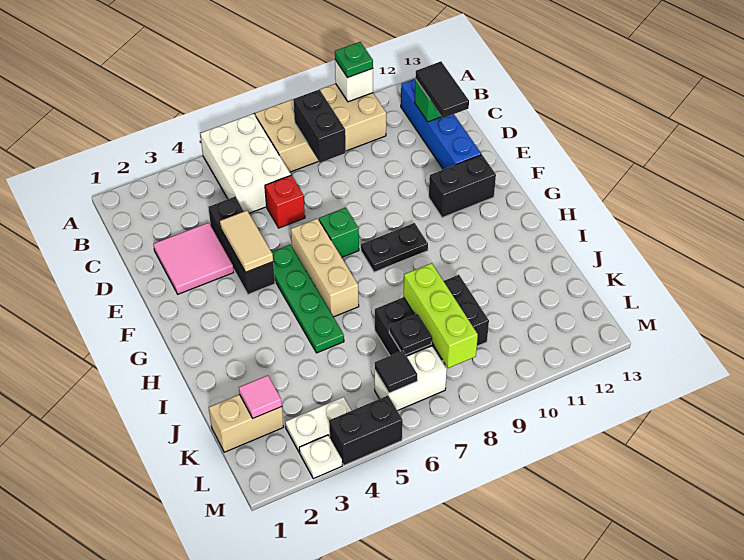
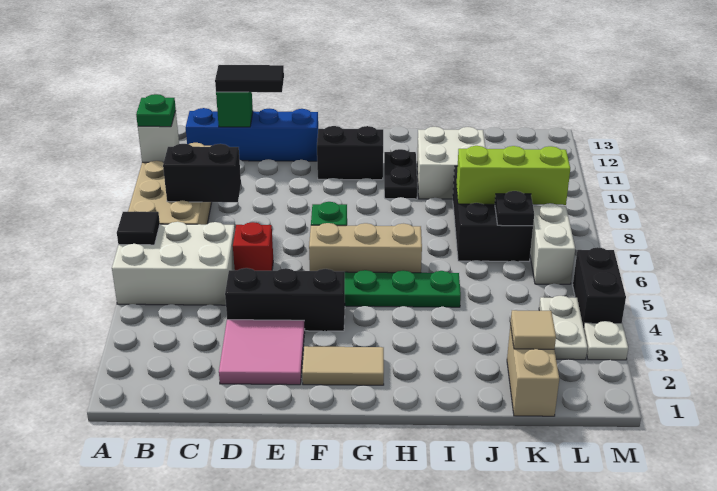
tan 1x2 tile [220,211,273,272] -> tan 1x2 tile moved to [302,346,384,385]
black 1x2 brick [429,155,496,218] -> black 1x2 brick turned to [317,126,383,180]
black 1x2 plate [361,223,428,272] -> black 1x2 plate moved to [384,149,417,199]
none -> white 2x2 brick [417,127,485,199]
pink 1x1 tile [239,375,282,418] -> tan 1x1 tile [510,310,556,349]
black 1x1 tile [375,351,417,393] -> black 1x1 tile moved to [117,212,160,245]

